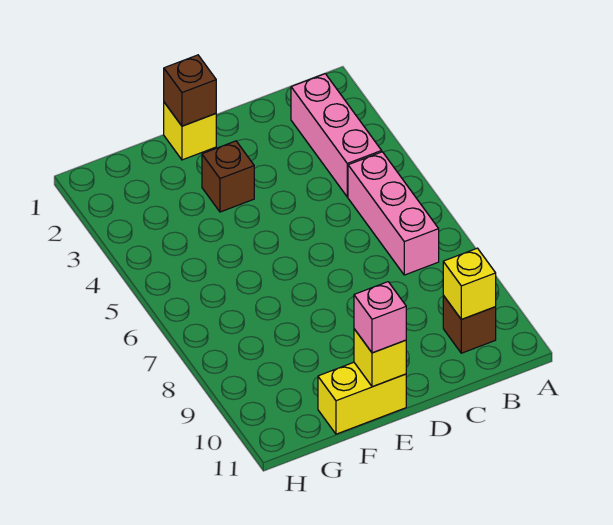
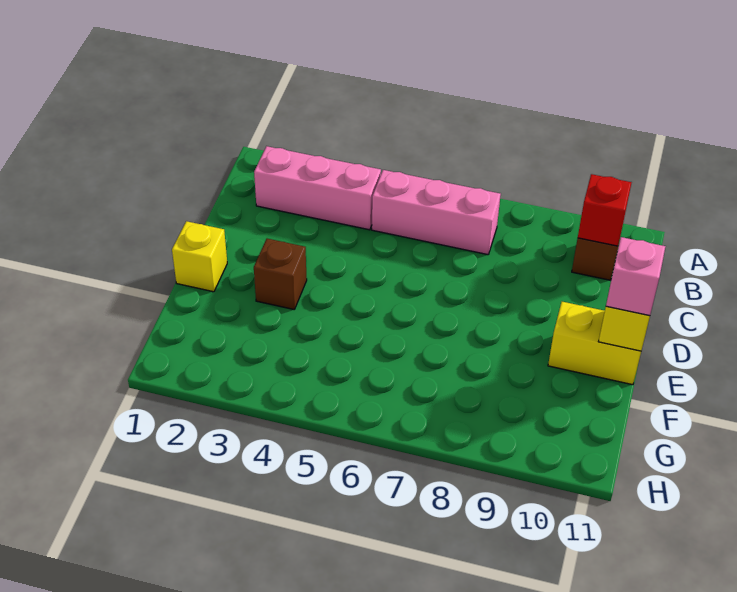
yellow 1x1 brick [443,248,496,319] -> red 1x1 brick [578,174,632,246]
brown 1x1 brick [164,55,216,126] -> none
yellow 1x2 brick [318,362,406,434] -> yellow 1x2 brick turned to [548,302,641,385]

